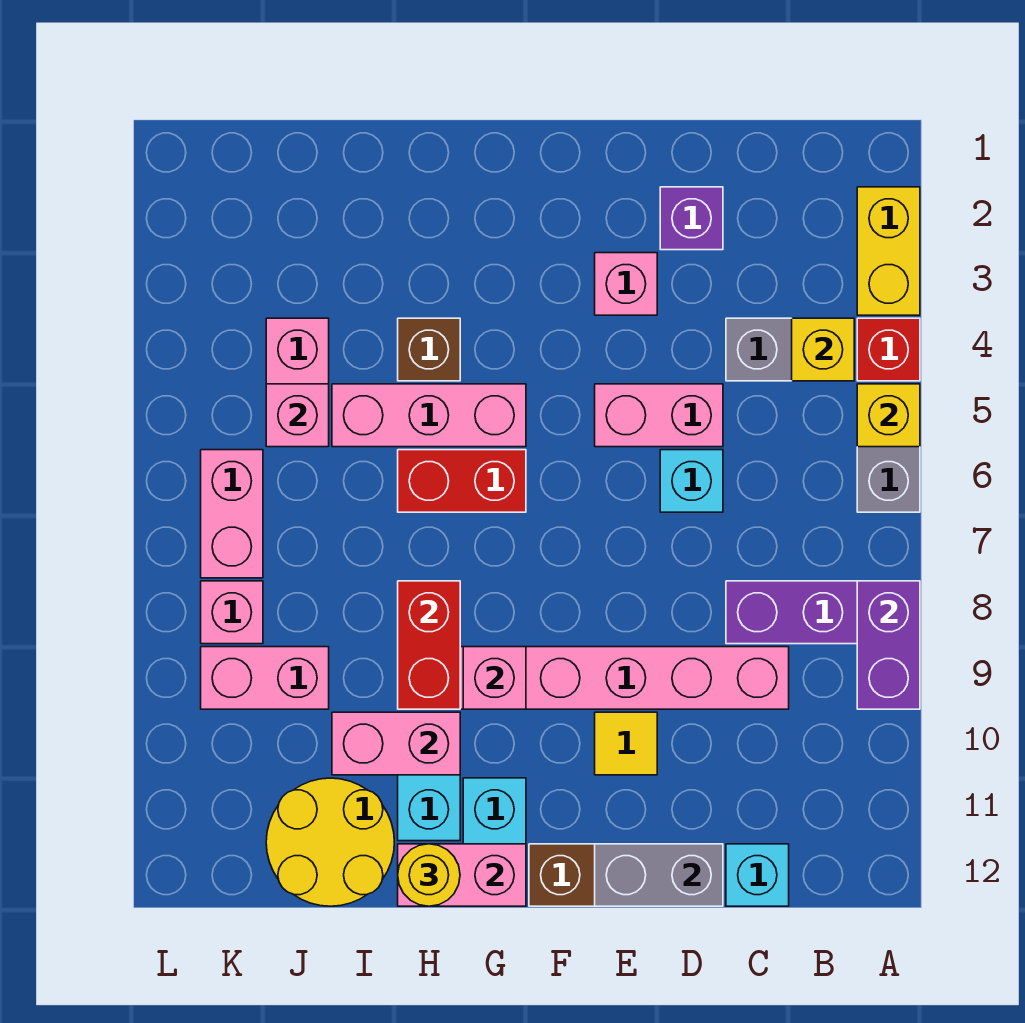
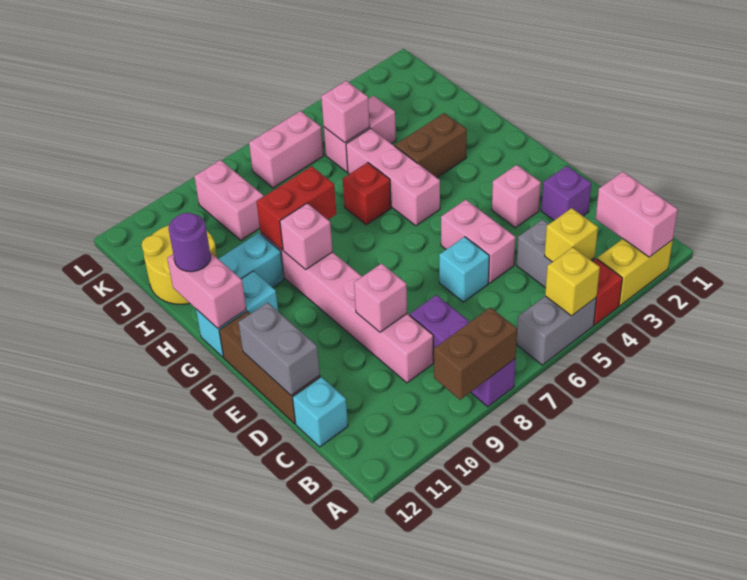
purple 1x2 brick [857,581,920,709] -> brown 1x2 brick [434,307,517,400]
yellow 1x1 tile [595,712,657,775] -> none
red 1x2 brick [398,450,526,512] -> red 1x1 brick [343,162,391,225]
brown 1x1 brick [398,318,460,381] -> brown 1x2 brick [395,113,467,178]
pink 1x2 brick [332,712,460,775] -> pink 1x2 brick moved to [596,172,678,257]
yellow 1x1 round brick [398,844,460,906] -> purple 1x1 round brick [168,213,211,272]
pink 1x1 brick [201,581,263,644] -> pink 1x1 brick moved to [354,263,407,332]

